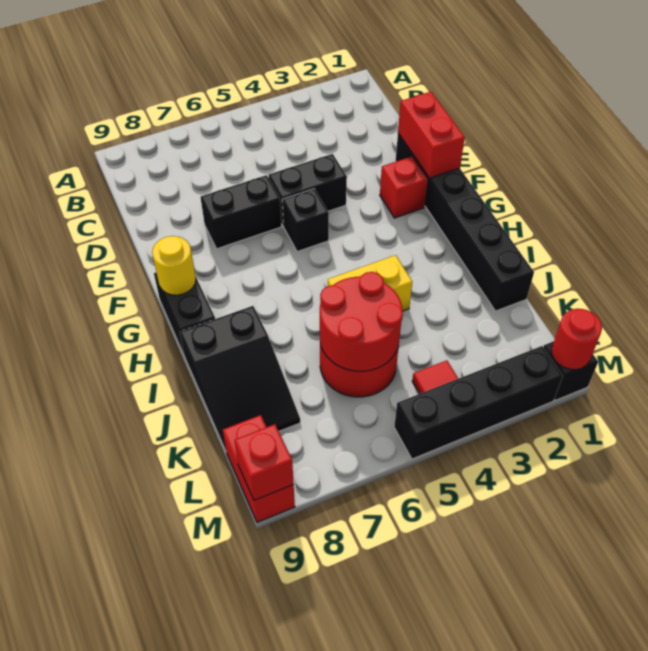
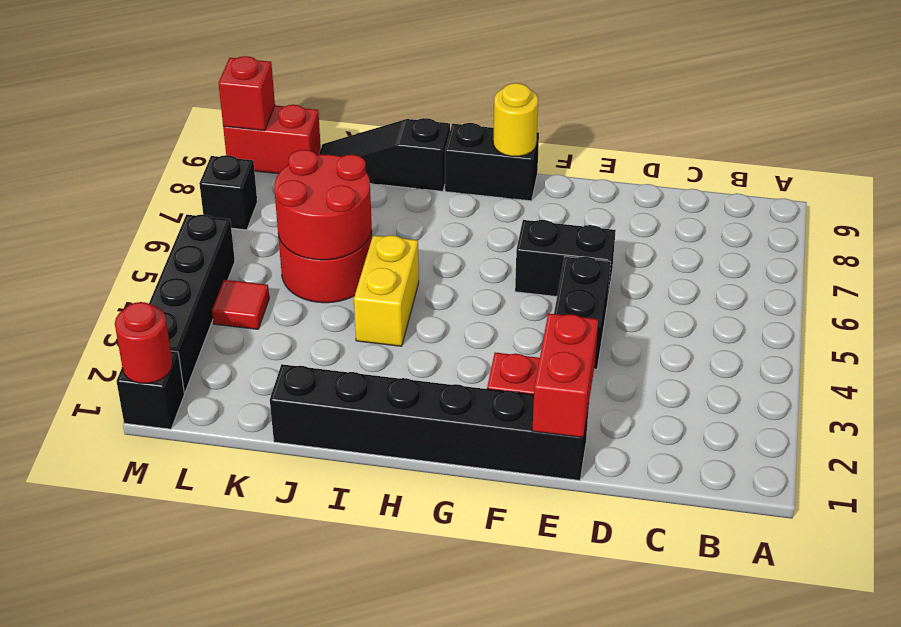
red 1x2 brick [398,92,465,178] -> red 1x2 brick turned to [532,313,598,437]
black 1x2 brick [201,175,282,249] -> black 1x2 brick turned to [515,220,616,297]
black 1x1 brick [282,189,329,252] -> black 1x1 brick moved to [199,155,257,230]
black 2x3 slope [180,306,300,450] -> black 1x3 slope [319,118,450,191]

